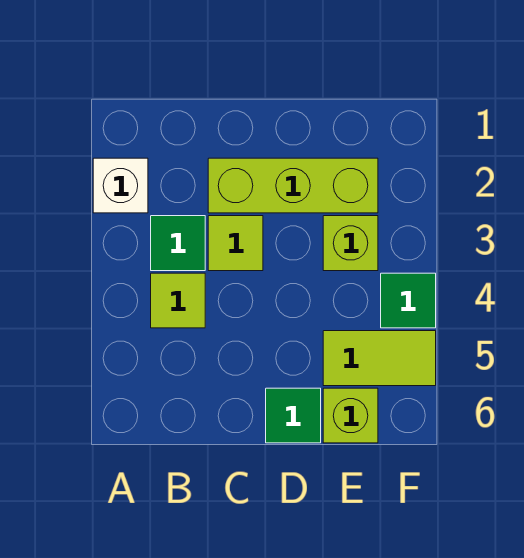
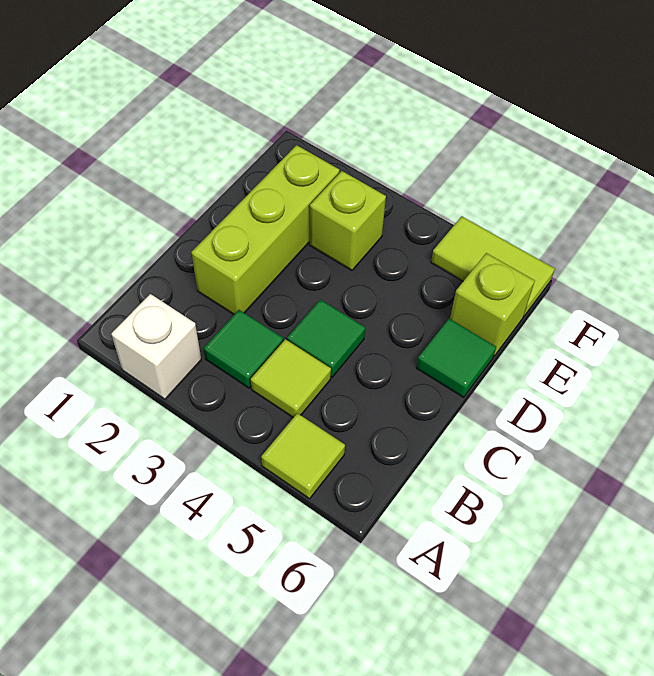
lime 1x1 tile [208,216,263,271] -> lime 1x1 tile moved to [261,413,345,499]
lime 1x2 tile [323,331,436,386] -> lime 1x2 tile turned to [431,216,555,317]
green 1x1 tile [381,273,436,328] -> green 1x1 tile moved to [287,300,365,377]

